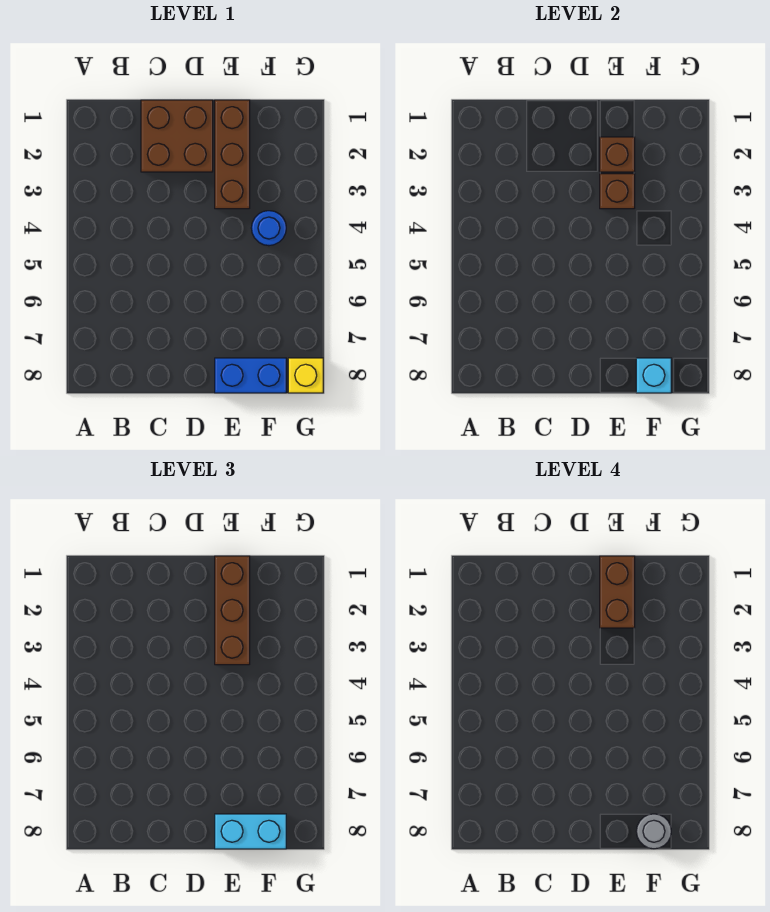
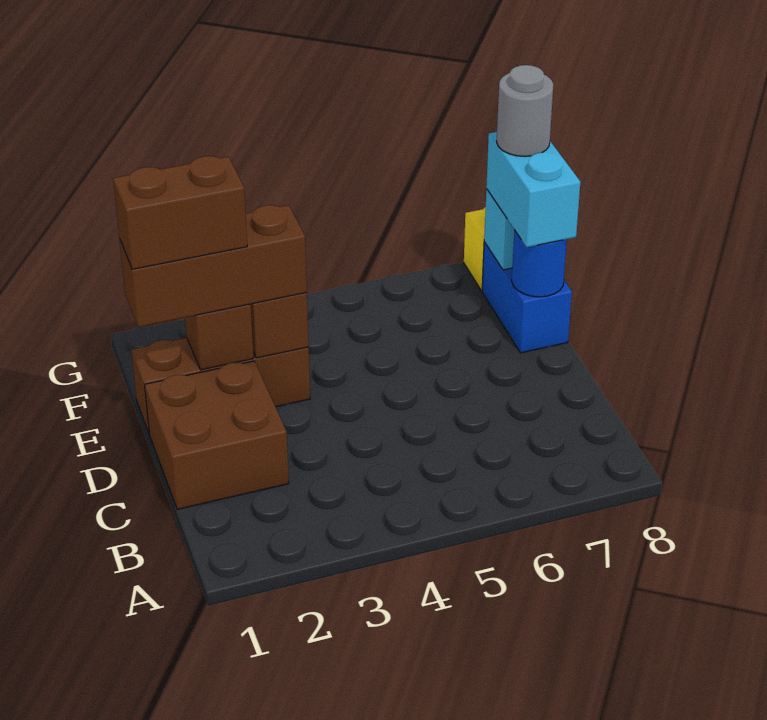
blue 1x1 round brick [251,211,286,246] -> blue 1x1 round brick moved to [512,230,567,297]

